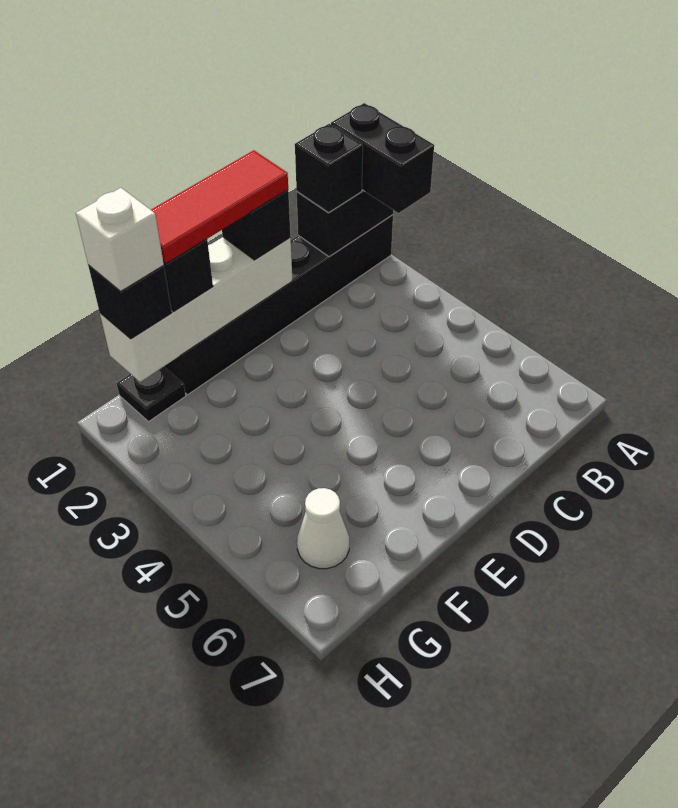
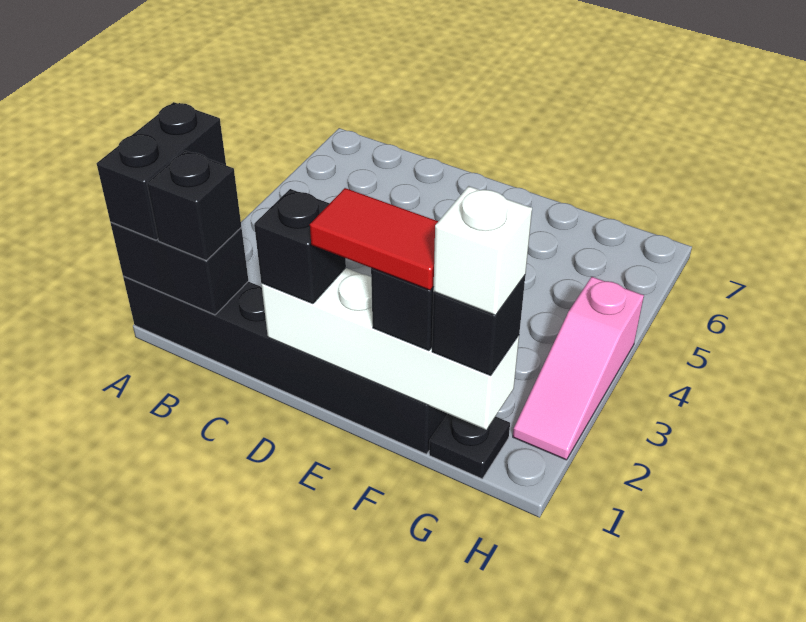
red 1x3 tile [151,150,288,264] -> red 1x2 tile [310,188,438,290]
white 1x1 cone [297,488,349,569] -> none
none -> pink 1x3 slope [513,277,644,460]

